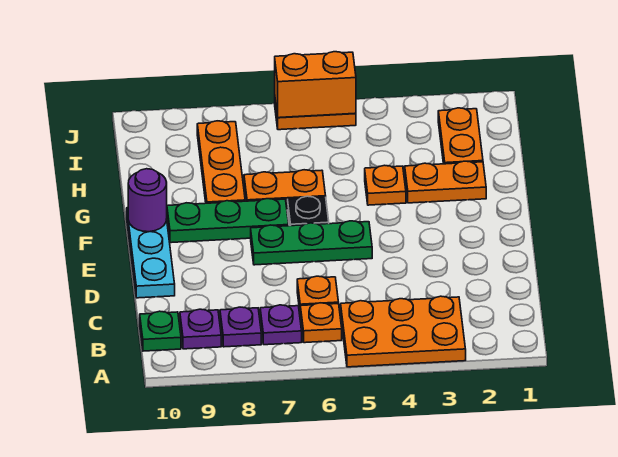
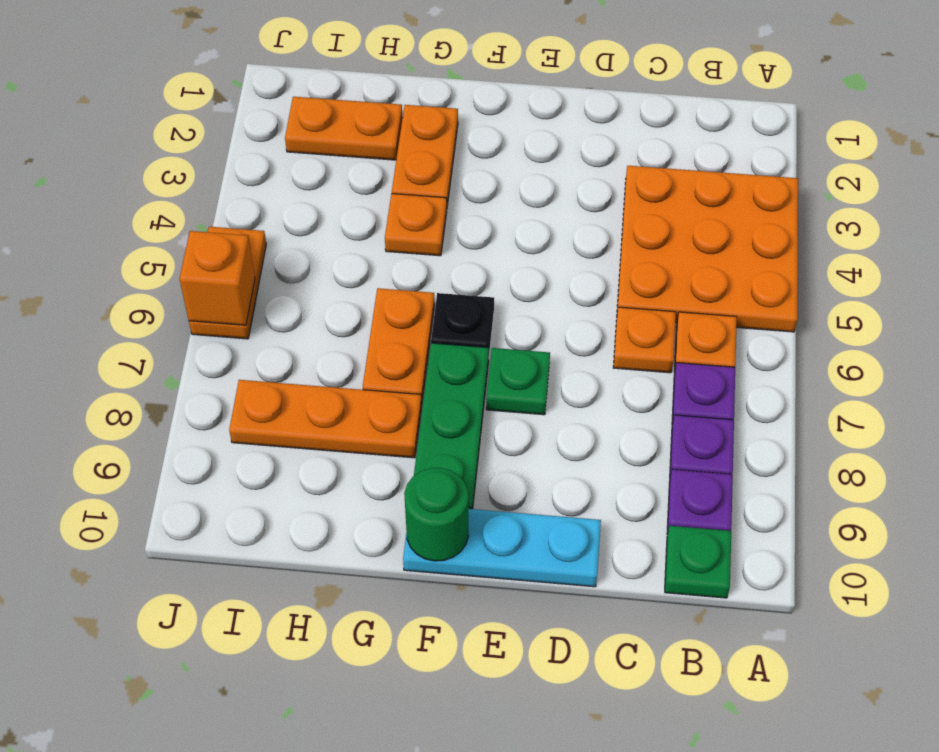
orange 2x3 plate [341,296,466,367] -> orange 3x3 plate [617,166,798,332]
green 1x3 plate [251,221,372,265] -> green 1x1 plate [486,348,550,415]
purple 1x1 round brick [128,169,167,232] -> green 1x1 round brick [404,468,469,561]
orange 1x2 brick [275,52,356,118] -> orange 1x1 brick [180,231,255,325]

